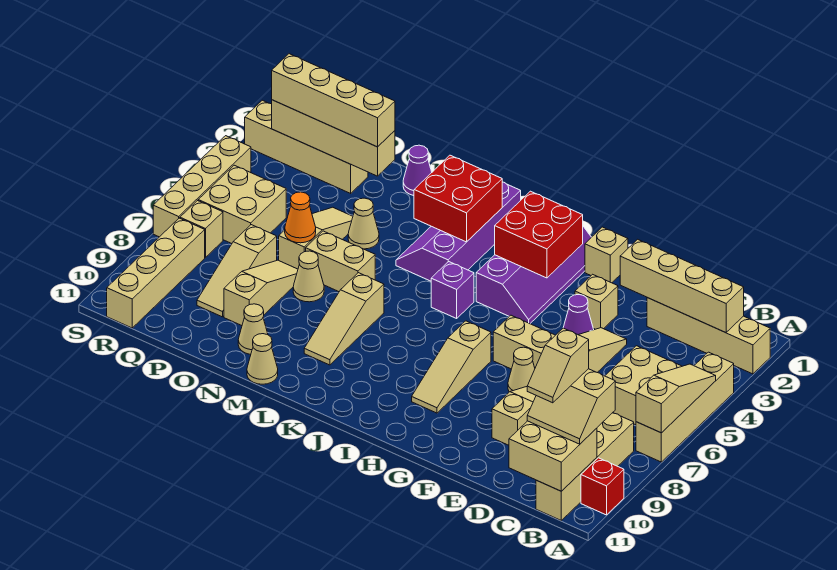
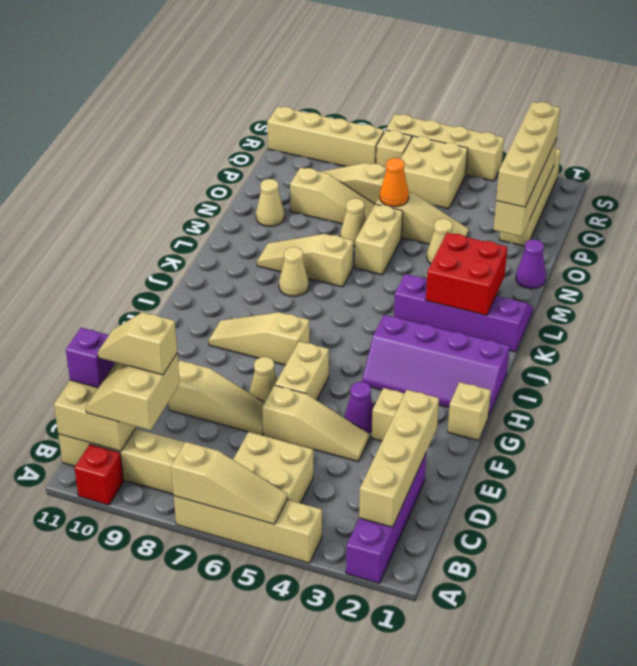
tan 1x4 brick [647,298,770,374] -> purple 1x4 brick [346,454,426,583]
red 2x2 brick [495,191,583,278] -> none
purple 1x1 brick [431,262,474,318] -> purple 1x1 brick moved to [66,328,115,388]
tan 1x1 cone [247,334,278,384] -> tan 1x1 cone moved to [279,247,309,296]

